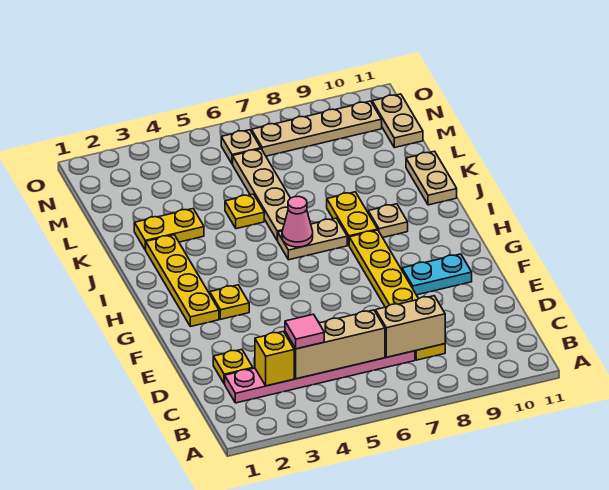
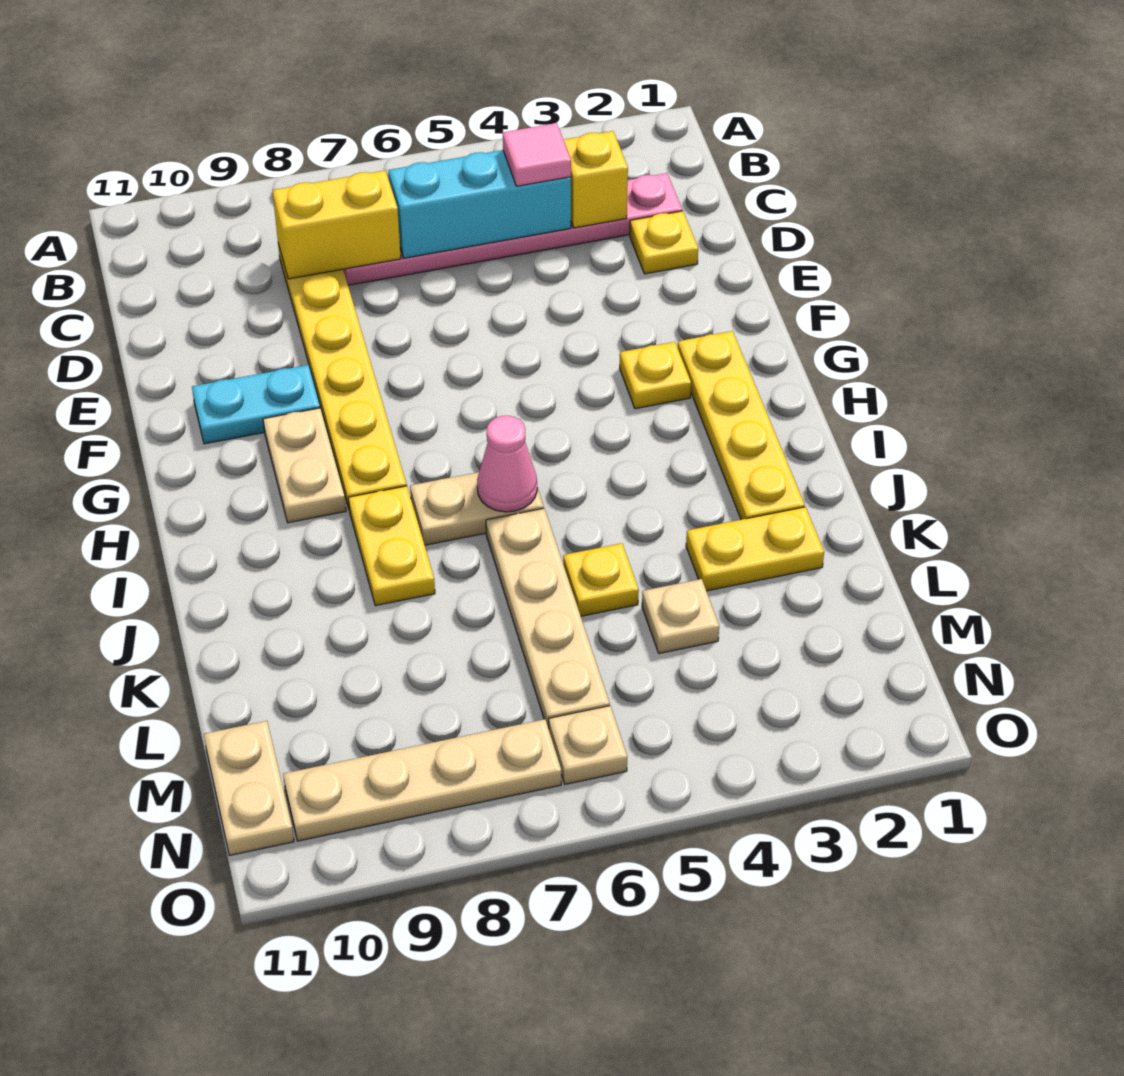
tan 1x3 brick [285,310,385,379] -> cyan 1x3 brick [389,150,571,258]
tan 1x2 brick [376,296,445,357] -> yellow 1x2 brick [272,171,401,279]
tan 1x1 plate [368,204,408,238] -> tan 1x1 plate moved to [642,579,719,653]
tan 1x2 plate [406,151,457,205] -> tan 1x2 plate moved to [263,408,346,523]

